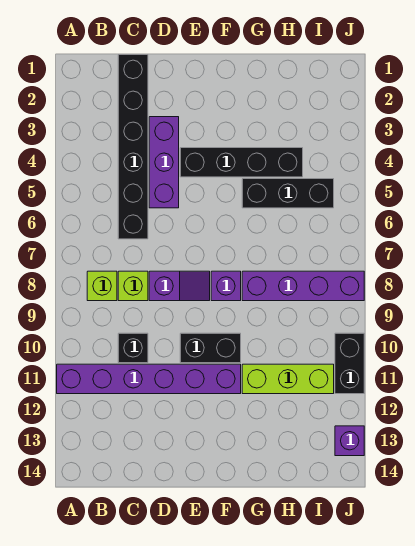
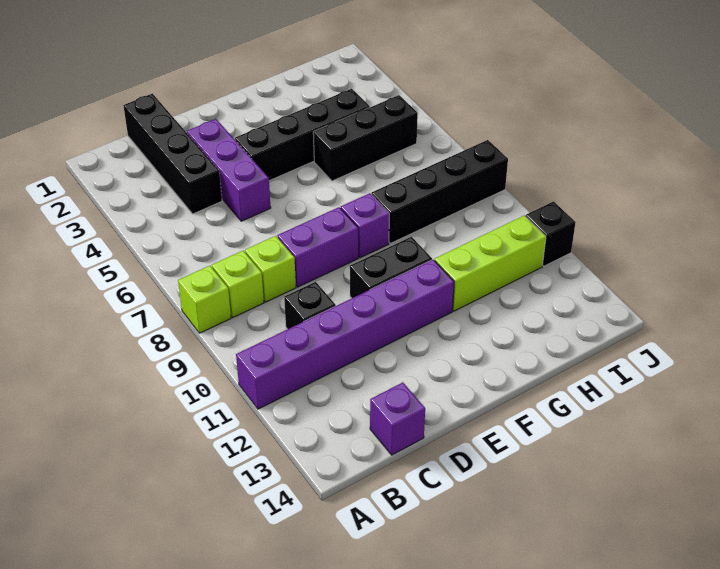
none -> lime 1x1 brick [178,266,231,333]
black 1x6 brick [118,55,148,239] -> black 1x4 brick [123,94,222,214]
purple 1x2 slope [149,271,210,301] -> purple 1x2 brick [277,207,358,287]
purple 1x4 brick [242,271,364,301] -> black 1x4 brick [371,140,508,243]
black 1x2 brick [335,333,364,394] -> black 1x1 brick [526,202,576,266]
purple 1x1 brick [335,426,364,456] -> purple 1x1 brick moved to [370,382,425,455]

